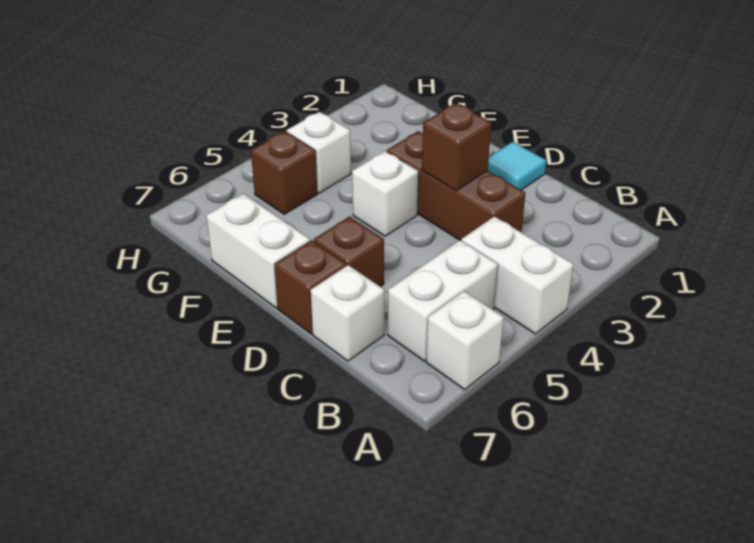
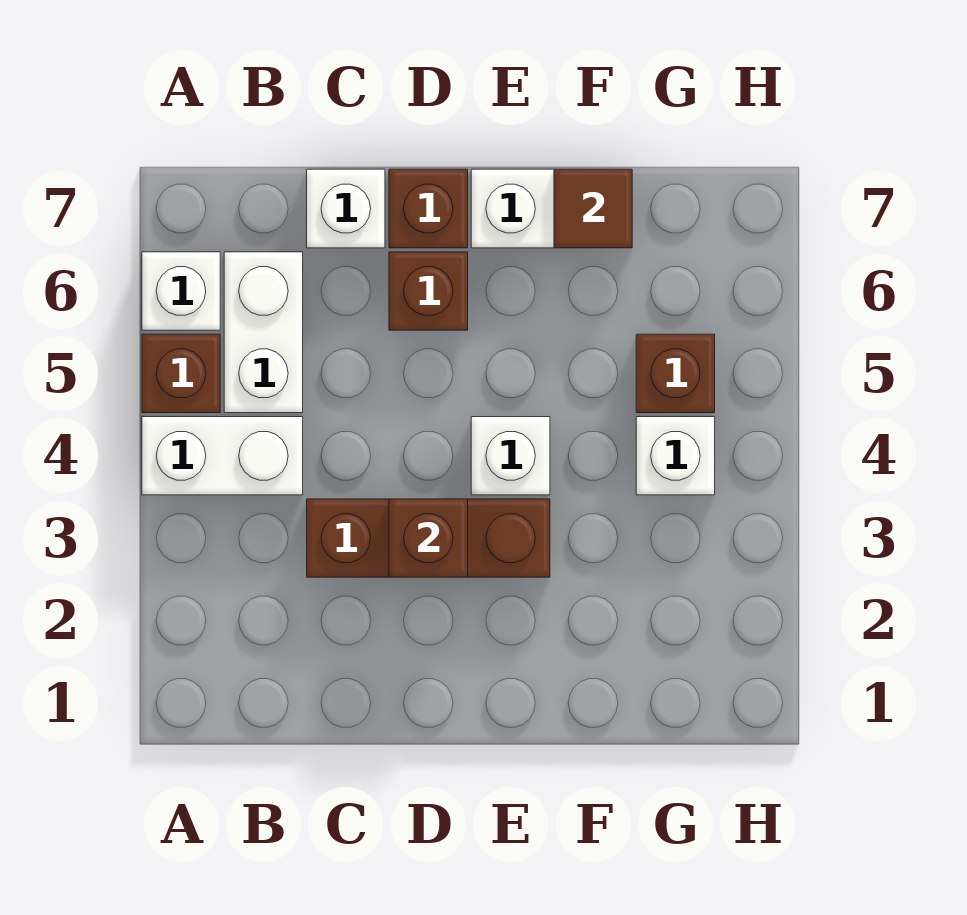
none -> brown 1x1 brick [142,334,220,413]
cyan 1x1 tile [487,142,546,190] -> none
none -> brown 1x1 tile [554,169,632,248]

